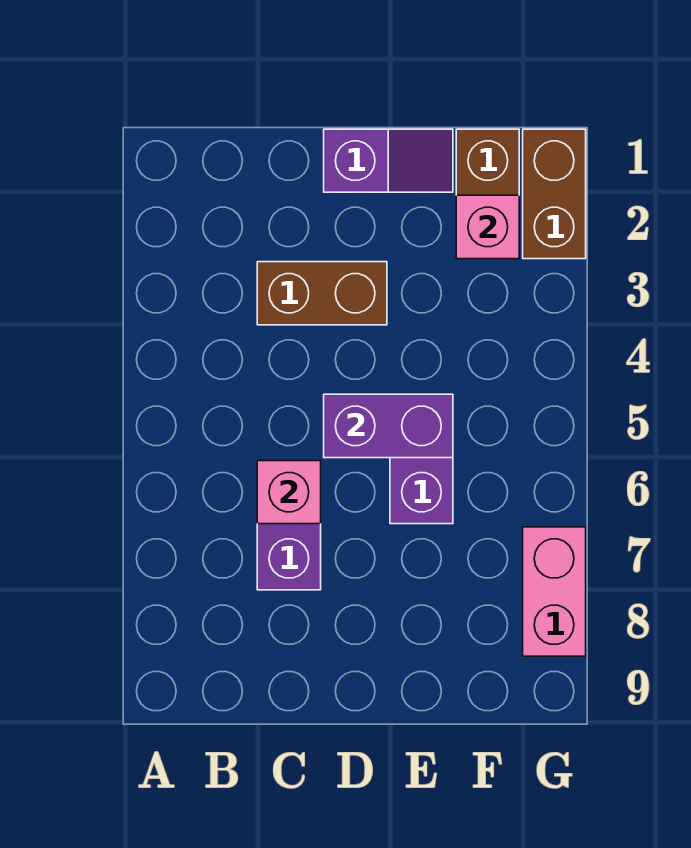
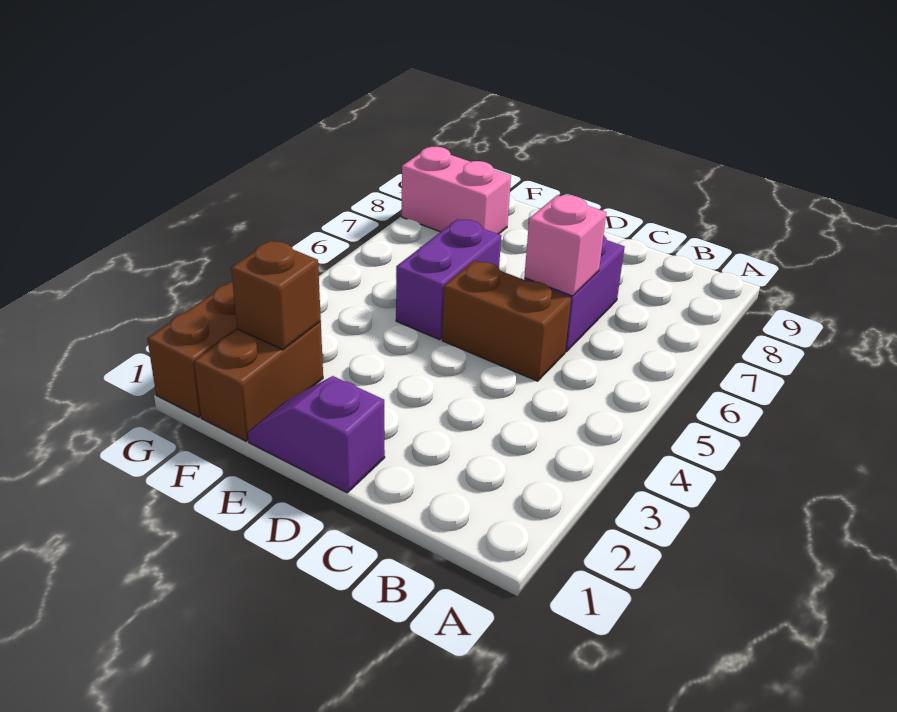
brown 1x2 brick [257,262,387,325] -> brown 1x2 brick moved to [442,261,571,381]
purple 1x2 brick [324,394,453,458] -> none
pink 1x1 brick [456,195,519,259] -> brown 1x1 brick [231,241,321,350]
pink 1x2 brick [523,527,586,656] -> pink 1x2 brick turned to [402,147,511,234]

